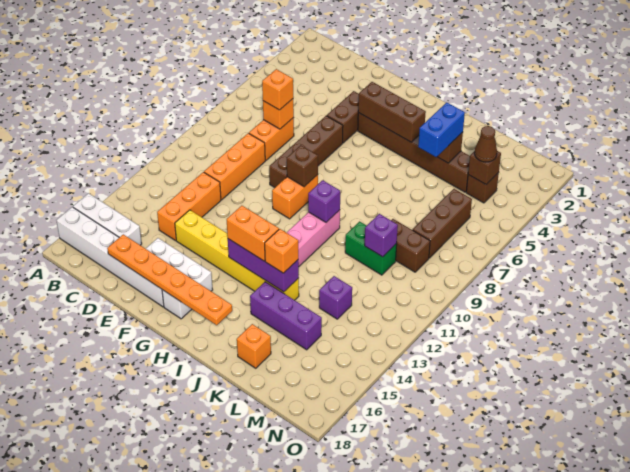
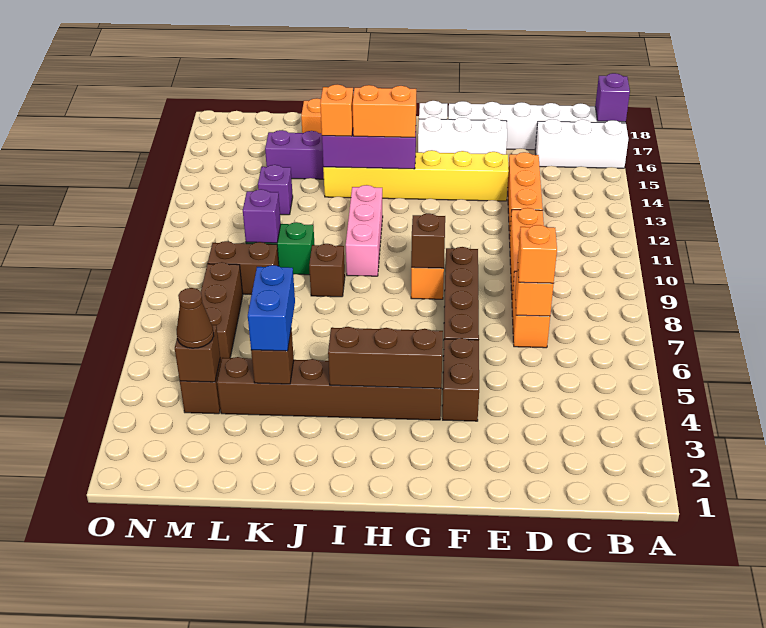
orange 1x6 plate [107,234,232,325] -> none
purple 1x1 brick [308,180,340,222] -> purple 1x1 brick moved to [595,73,630,122]
none -> brown 1x1 brick [309,244,345,297]

